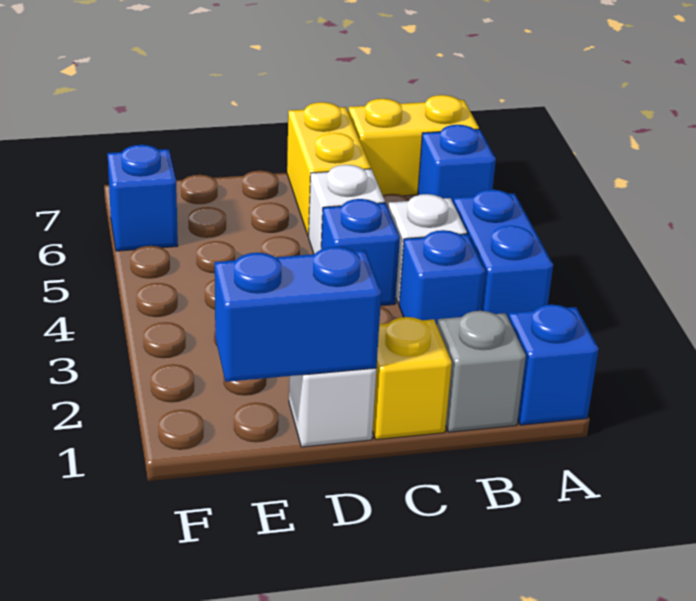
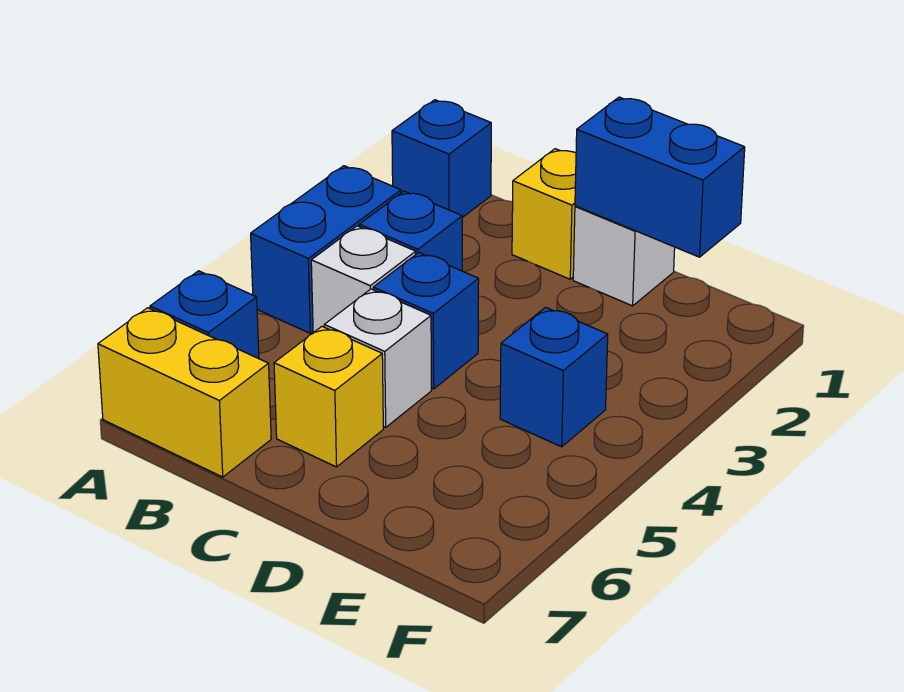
grey 1x1 brick [437,311,526,432] -> none
yellow 1x2 brick [287,102,371,237] -> yellow 1x1 brick [274,326,383,467]
blue 1x1 brick [107,145,178,251] -> blue 1x1 brick moved to [500,307,608,447]

